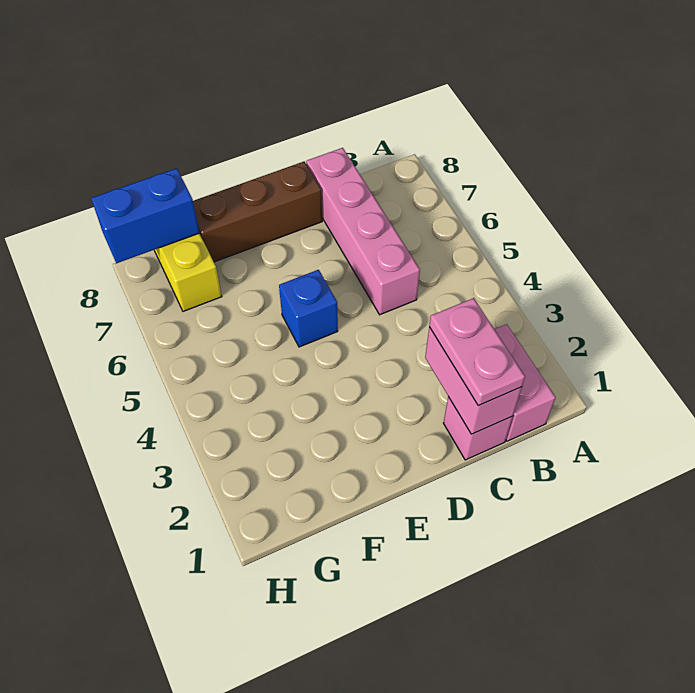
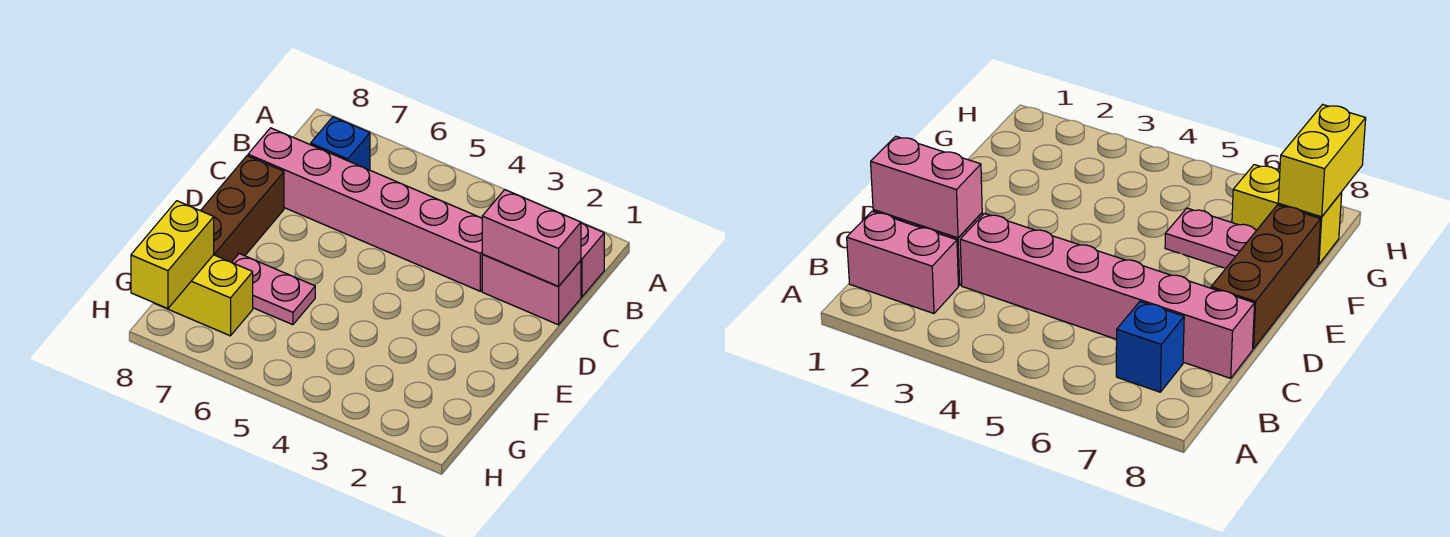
pink 1x1 brick [444,397,513,460] -> pink 1x2 brick [482,255,581,325]
pink 1x2 plate [429,298,525,406] -> pink 1x2 plate moved to [232,254,315,325]
pink 1x4 brick [306,148,420,315] -> pink 1x6 brick [248,128,483,291]
blue 1x1 brick [279,270,338,347] -> blue 1x1 brick moved to [311,117,370,170]
blue 1x2 brick [91,168,199,263] -> yellow 1x2 brick [131,201,214,309]

